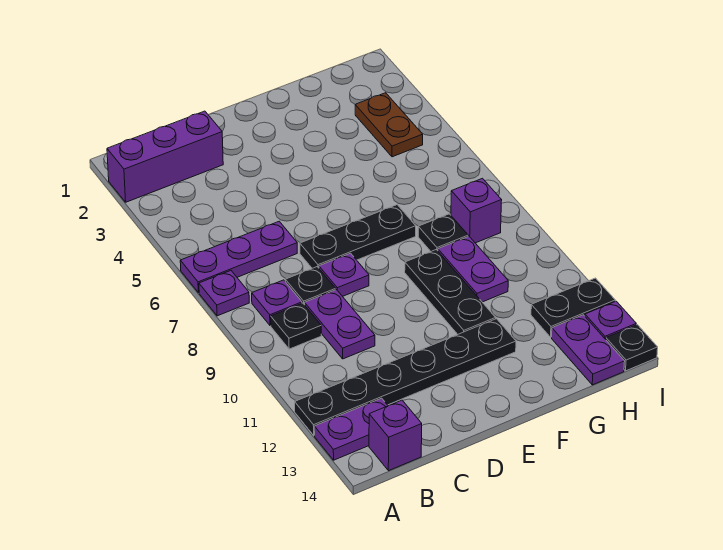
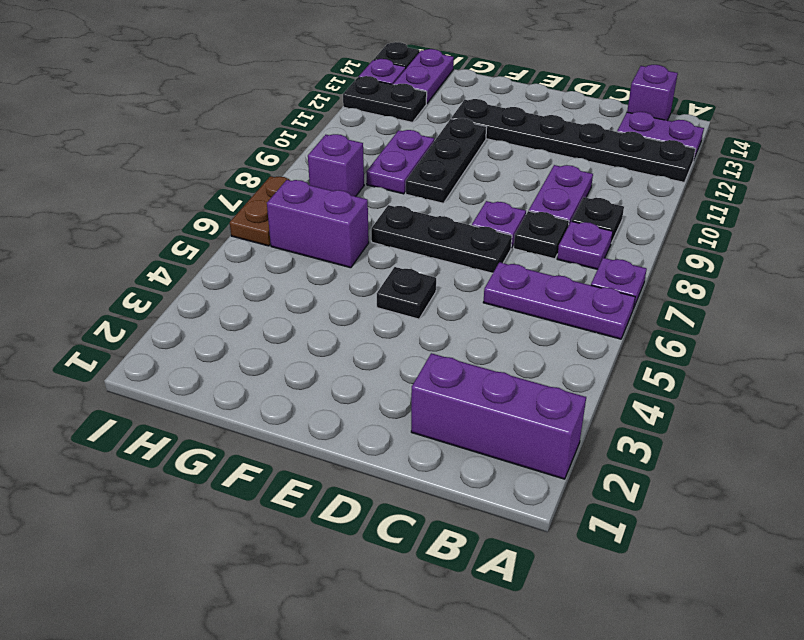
none -> purple 1x2 brick [267,180,369,268]
black 1x1 plate [418,214,468,251] -> black 1x1 plate moved to [377,267,436,319]
brown 1x2 plate [355,93,423,157] -> brown 1x2 plate moved to [230,176,289,246]

